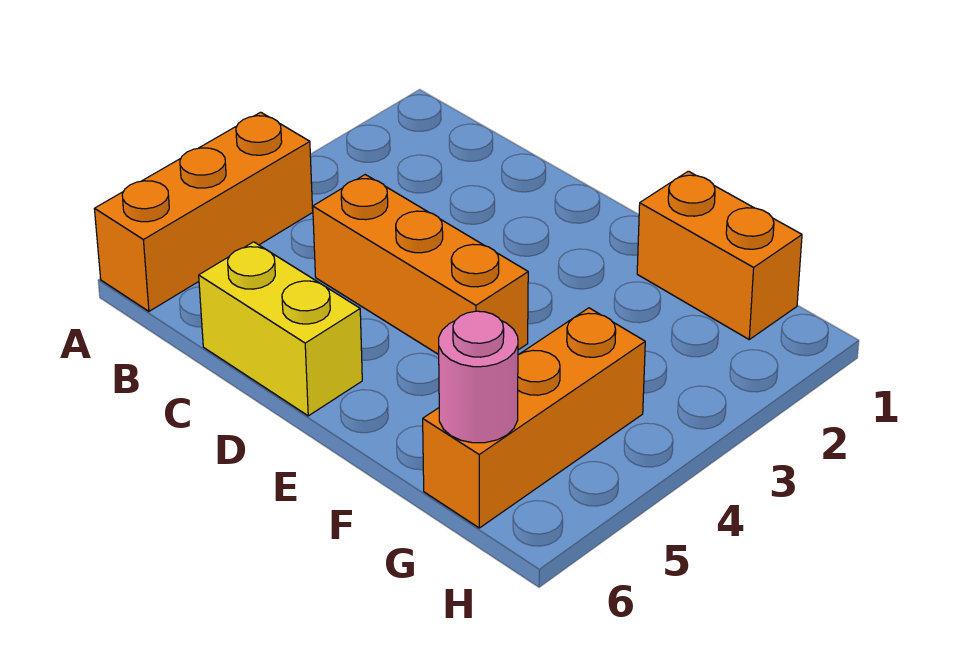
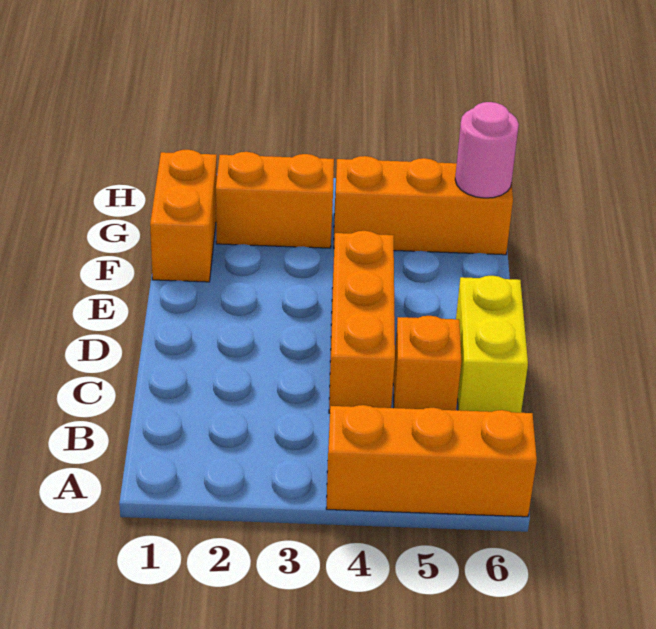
none -> orange 1x1 brick [393,316,462,410]
none -> orange 1x2 brick [216,152,334,248]

